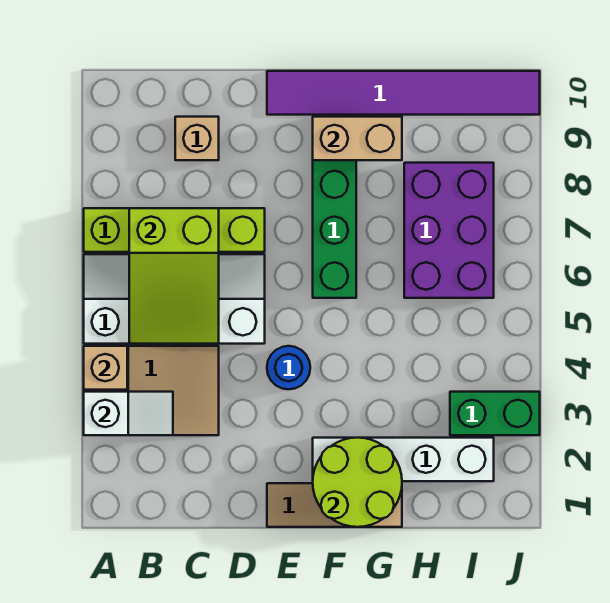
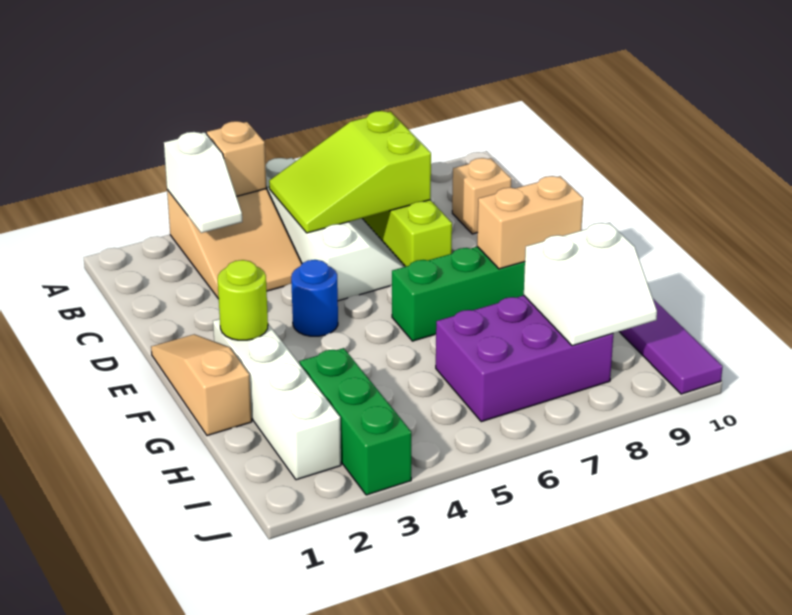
lime 2x2 round brick [313,438,402,527] -> lime 1x1 round brick [218,260,268,340]
tan 1x2 brick [313,117,402,160] -> tan 1x2 brick turned to [477,176,583,269]
none -> white 2x2 slope [524,223,657,346]
green 1x2 brick [450,392,540,435] -> green 1x3 brick [300,348,411,495]

